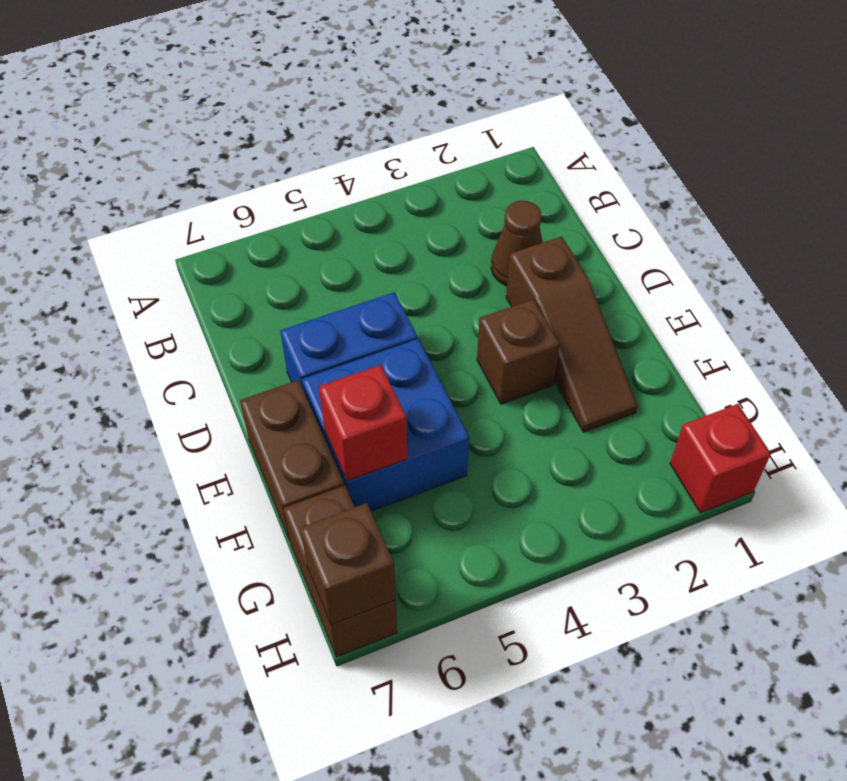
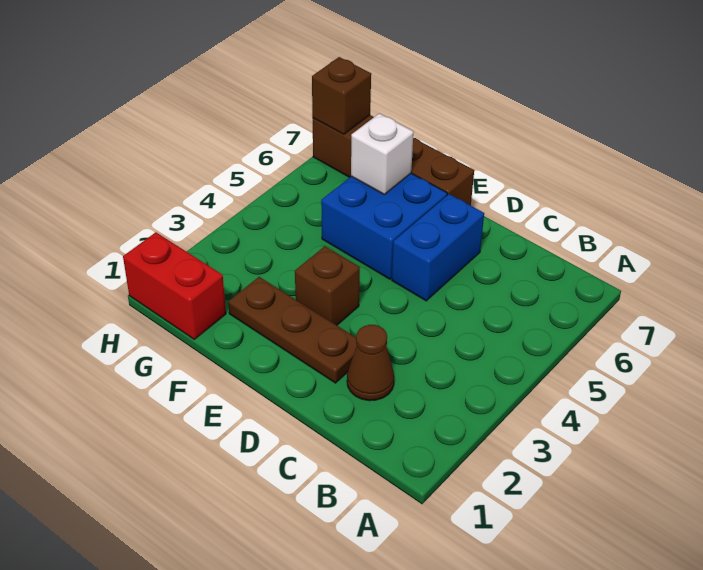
brown 1x3 slope [506,236,638,432] -> brown 1x3 plate [228,277,357,383]
red 1x1 brick [319,365,407,481] -> white 1x1 brick [351,113,414,194]
red 1x1 brick [670,404,771,513] -> red 1x2 brick [123,232,226,339]

